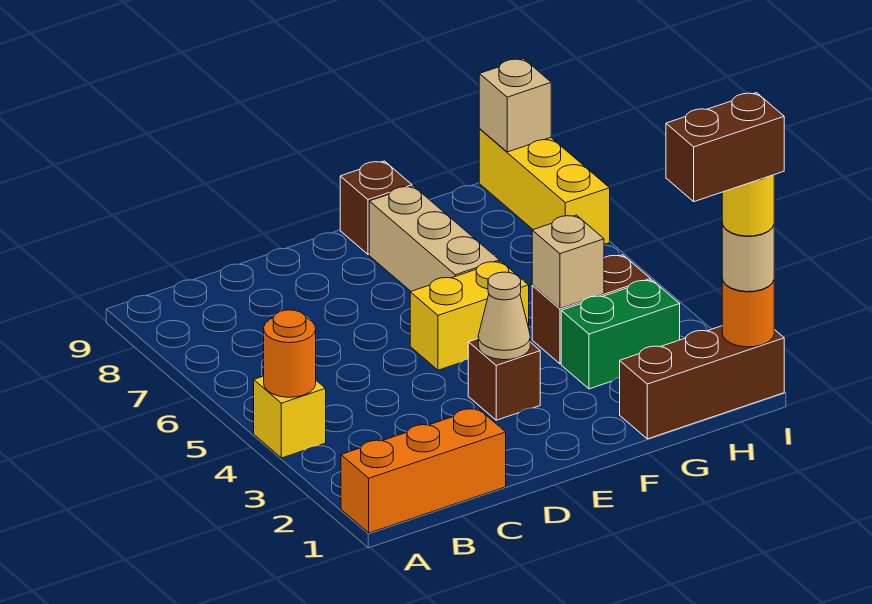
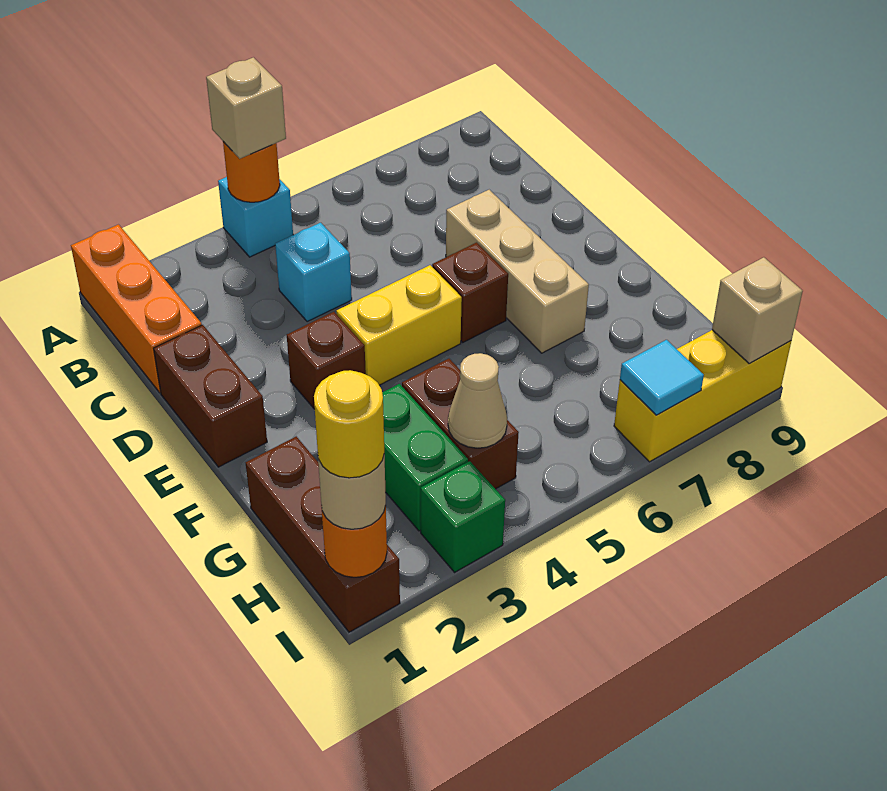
yellow 1x1 brick [254,376,326,458] -> cyan 1x1 brick [218,177,293,257]
none -> cyan 1x1 brick [275,223,352,322]
tan 1x1 cone [478,272,530,360] -> tan 1x1 cone moved to [448,353,507,448]
yellow 1x2 brick [410,261,529,370] -> yellow 1x2 brick turned to [336,265,462,385]
tan 1x3 brick [369,186,499,291] -> tan 1x3 brick turned to [446,190,589,353]
brown 1x1 brick [340,161,412,254] -> brown 1x1 brick moved to [432,243,508,342]
tan 1x1 brick [532,215,604,308] -> tan 1x1 brick moved to [206,57,286,159]
brown 1x2 brick [666,93,784,202] -> brown 1x2 brick moved to [154,325,267,467]
none -> green 1x1 brick [421,461,505,572]
none -> cyan 1x1 tile [620,340,704,415]

